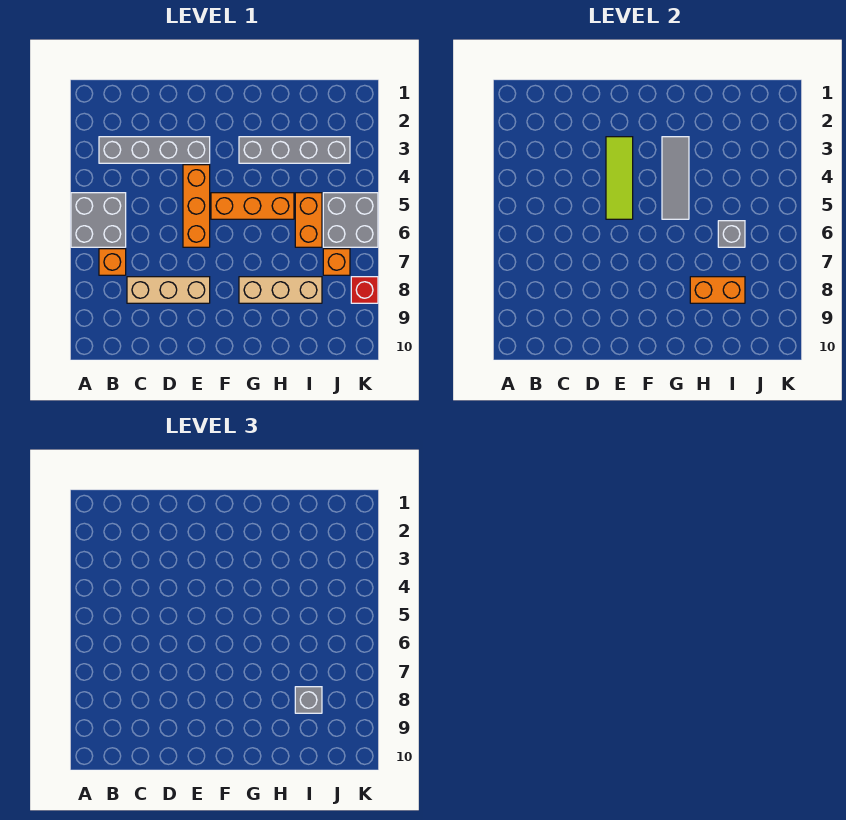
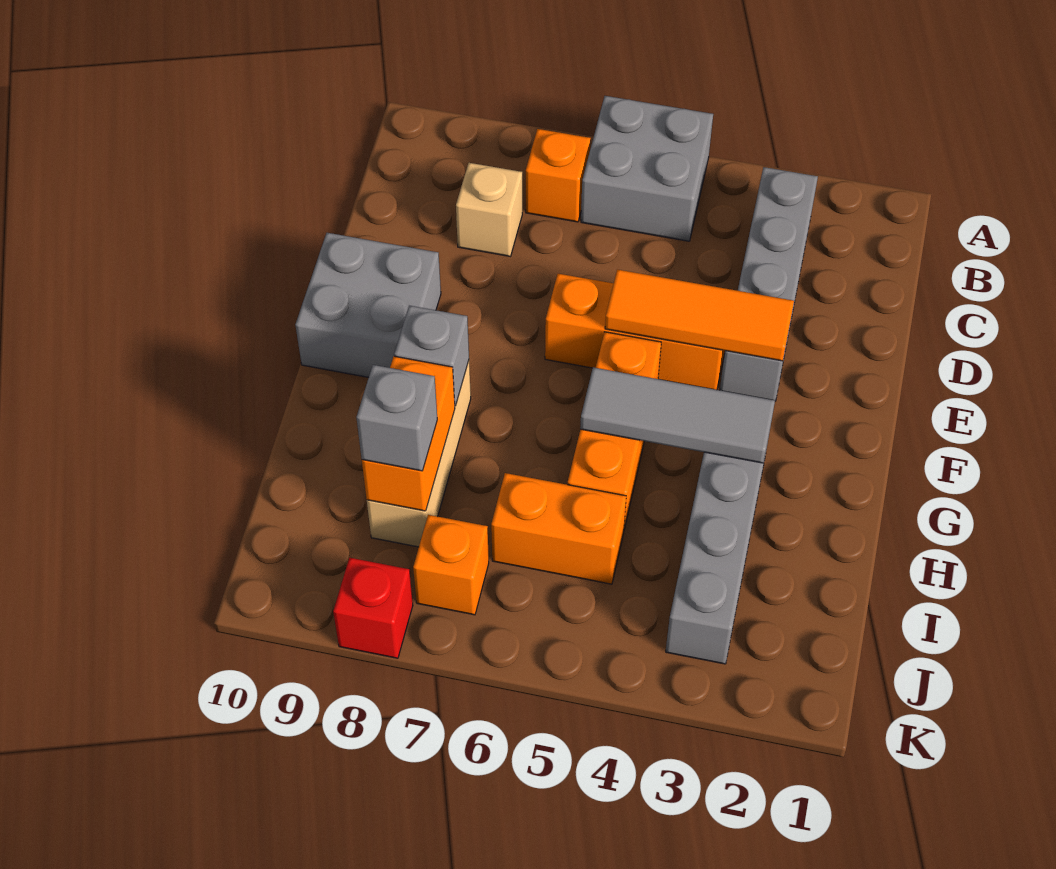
tan 1x3 brick [127,277,210,303] -> tan 1x1 brick [456,163,522,256]
lime 1x3 tile [606,137,633,219] -> orange 1x3 tile [605,270,794,361]
grey 1x1 brick [718,221,745,247] -> grey 1x1 brick moved to [394,306,469,406]
grey 2x2 brick [323,193,378,247] -> grey 2x2 brick moved to [295,233,441,377]

